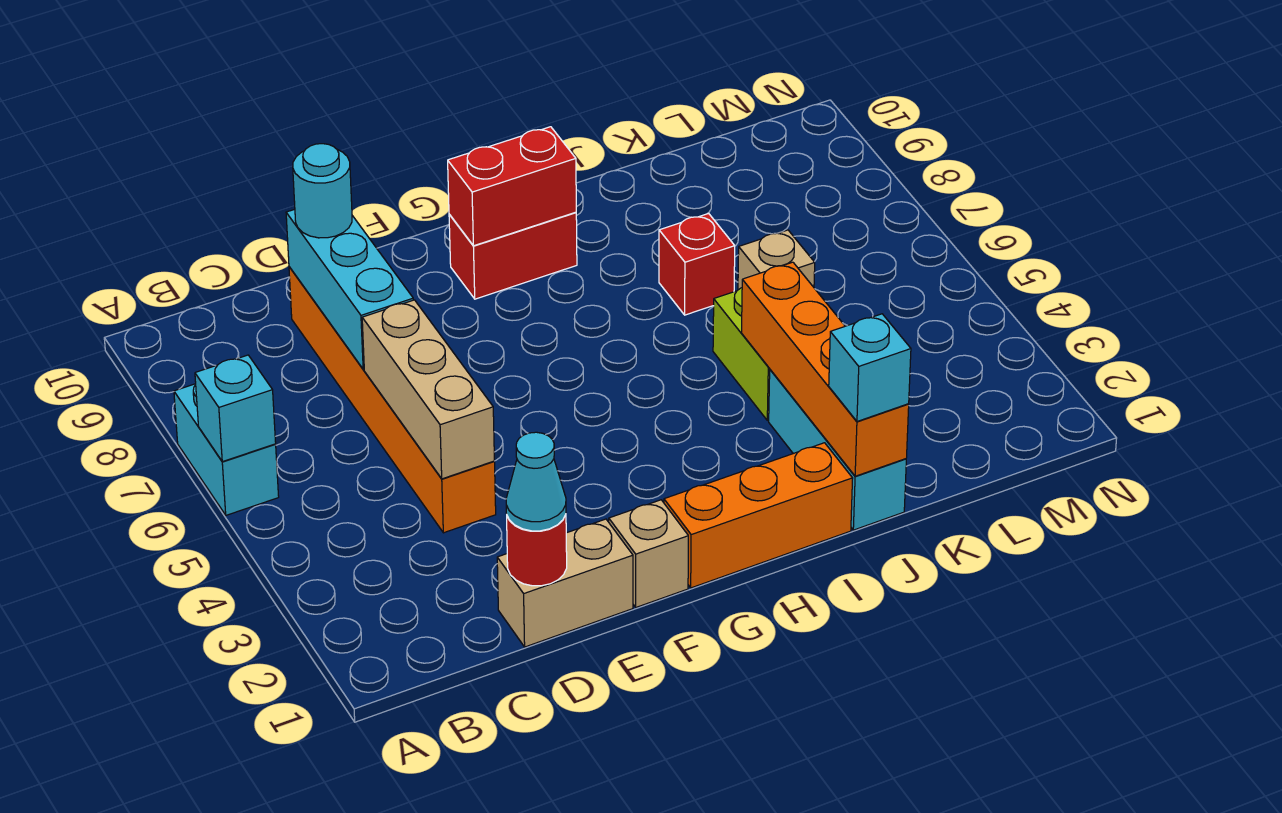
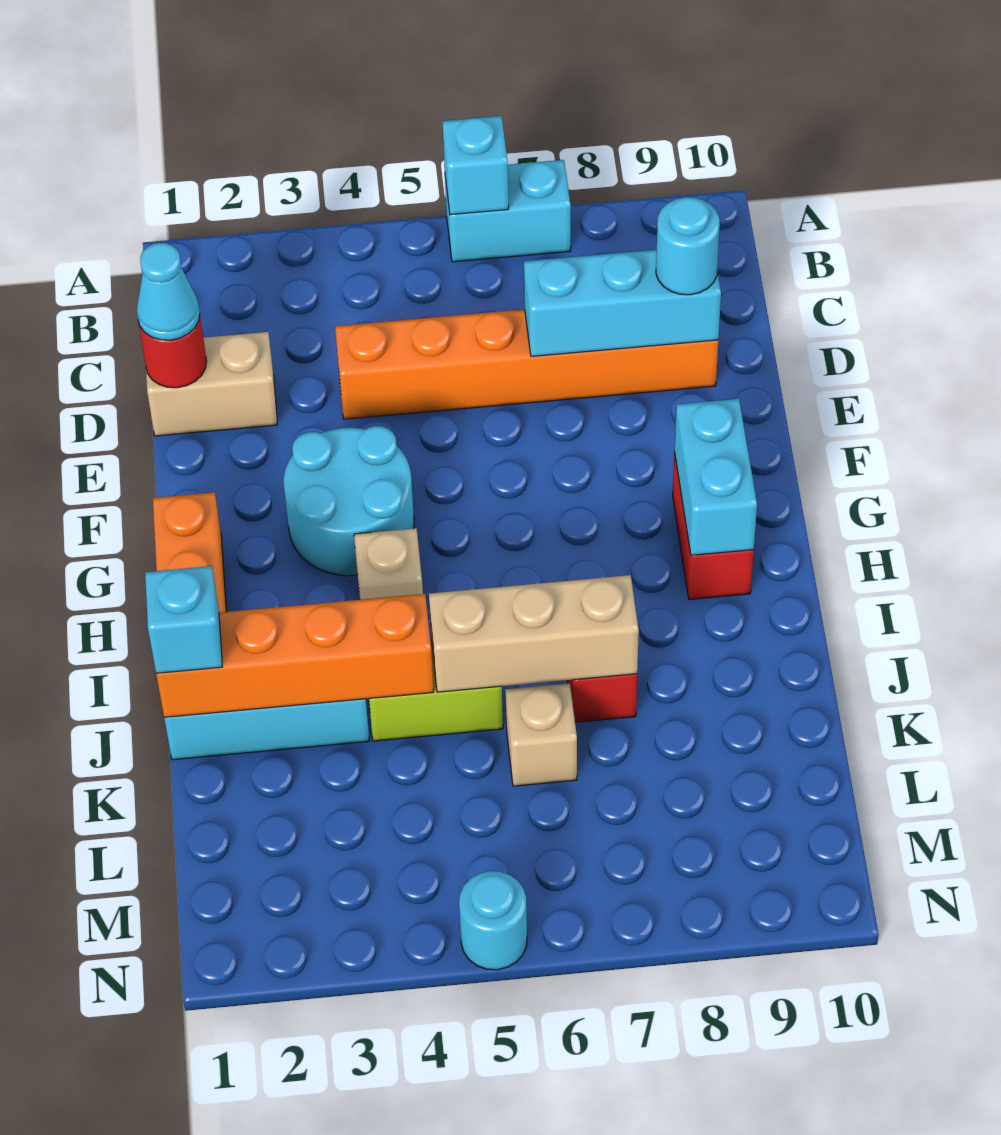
tan 1x2 brick [497,519,633,647] -> tan 1x2 brick turned to [146,332,277,436]
tan 1x3 brick [362,300,494,479] -> tan 1x3 brick moved to [429,575,639,692]
tan 1x1 brick [609,500,688,607] -> tan 1x1 brick moved to [354,528,423,600]
none -> cyan 2x2 round brick [284,426,414,576]
red 1x2 brick [448,127,576,246] -> cyan 1x2 brick [674,399,757,555]
none -> cyan 1x1 round brick [459,871,527,970]

